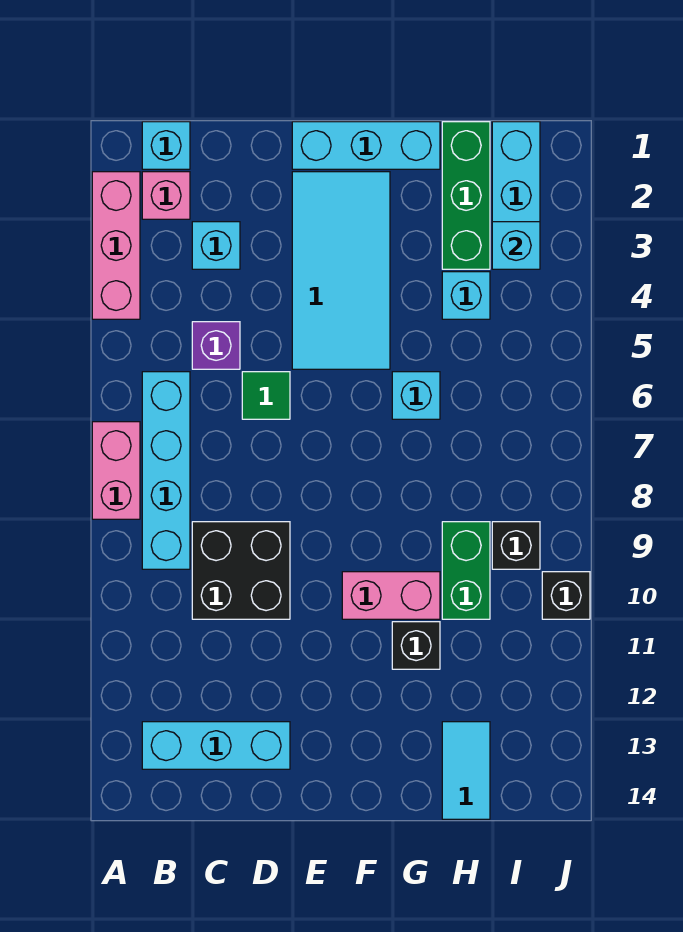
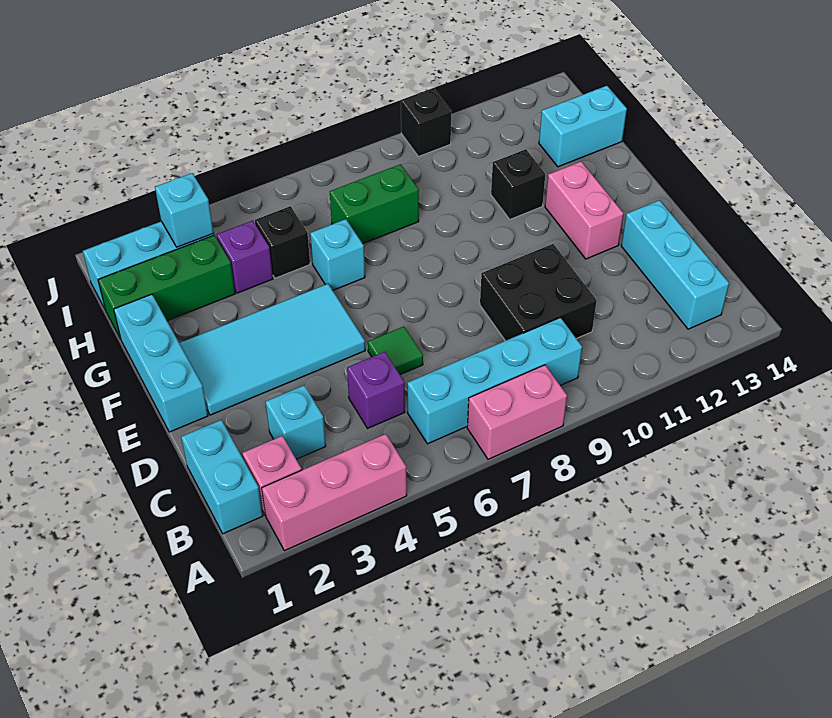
cyan 1x1 brick [142,122,190,169] -> cyan 1x2 brick [181,420,263,534]
pink 1x2 brick [342,572,440,619] -> pink 1x2 brick moved to [545,162,624,259]
cyan 1x1 brick [442,272,490,319] -> purple 1x1 brick [216,221,273,293]
green 1x2 brick [442,522,490,619] -> green 1x2 brick moved to [330,164,419,244]
cyan 1x2 tile [442,722,490,819] -> cyan 1x2 brick [539,86,627,167]
black 1x1 brick [492,522,540,569] -> black 1x1 brick moved to [255,206,310,278]

